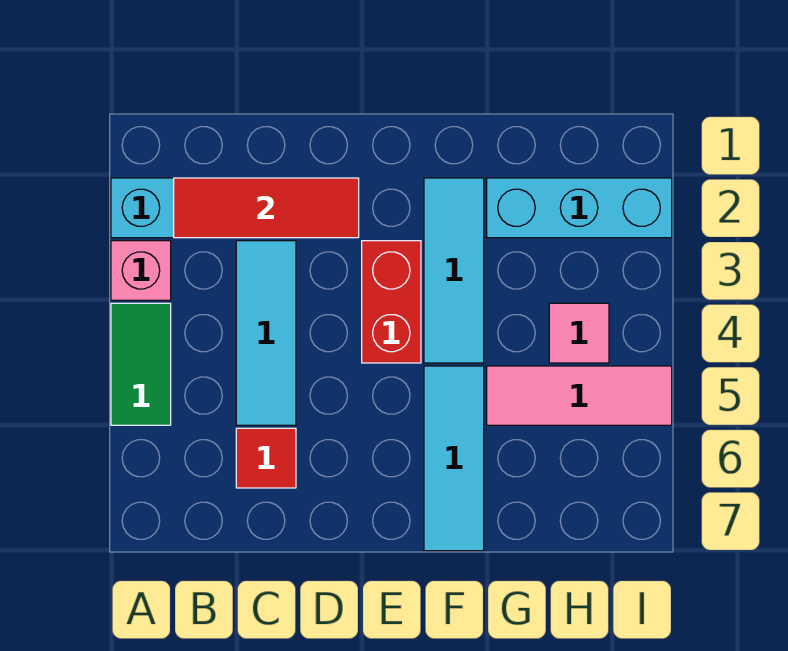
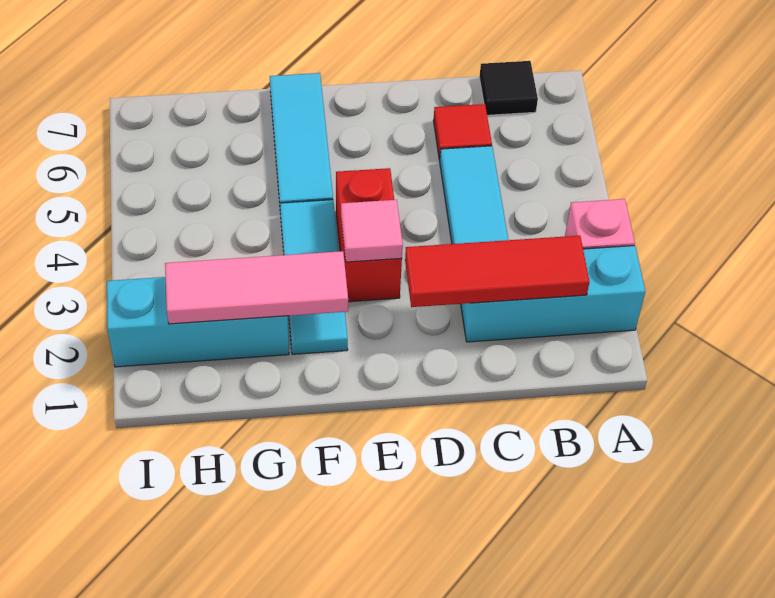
green 1x2 tile [111,303,171,425] -> none
none -> black 1x1 tile [479,61,538,115]
pink 1x3 tile [487,366,672,425] -> pink 1x3 tile moved to [165,251,348,324]
pink 1x1 tile [549,303,609,363] -> pink 1x1 tile moved to [341,200,403,262]

